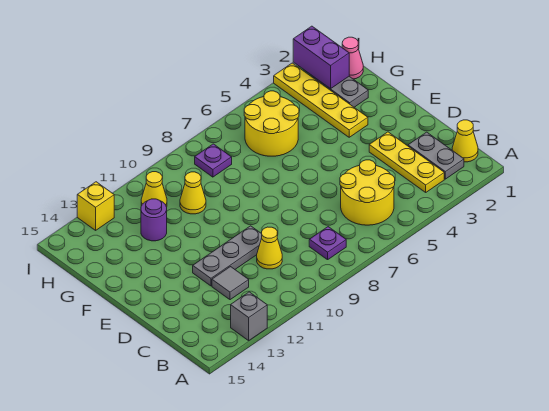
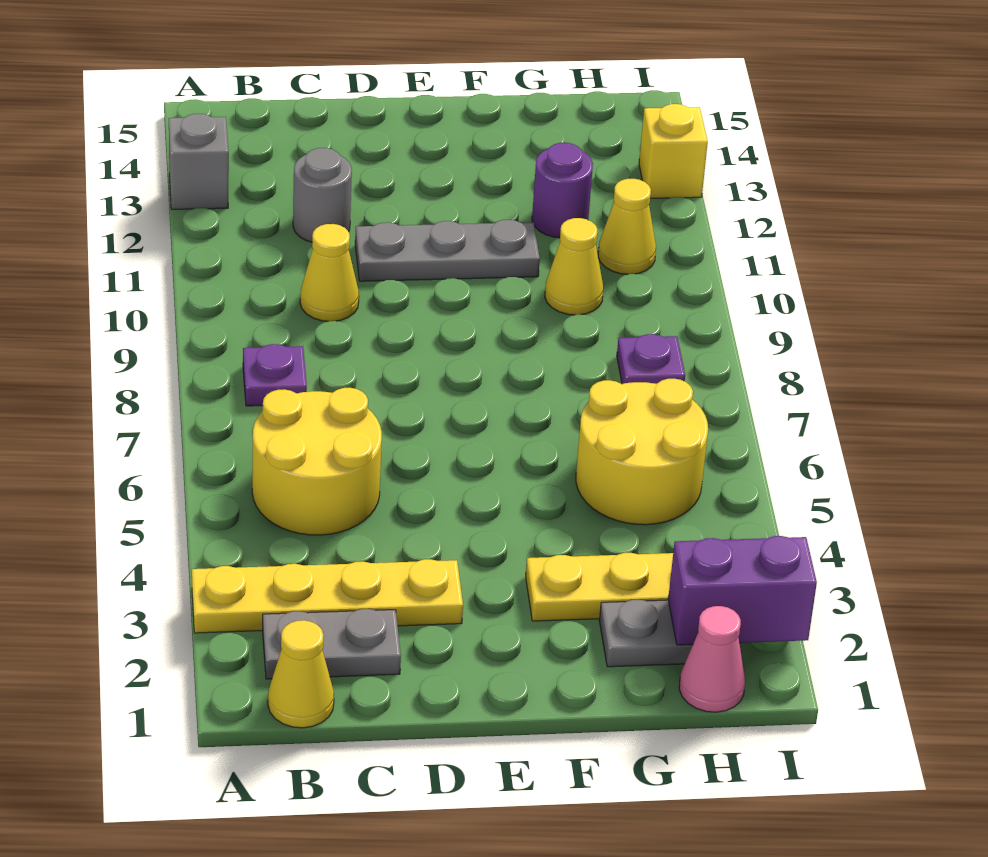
yellow 1x3 plate [369,132,444,192] -> yellow 1x4 plate [192,559,463,633]
grey 1x1 tile [212,267,249,300] -> grey 1x1 round brick [293,148,352,242]
grey 1x3 plate [193,226,262,286] -> grey 1x3 plate turned to [355,220,540,281]

